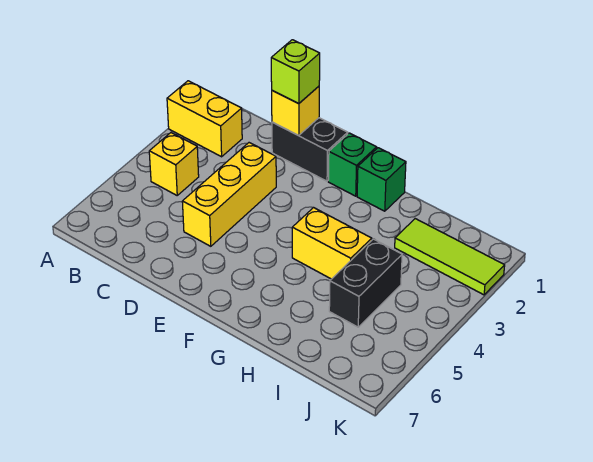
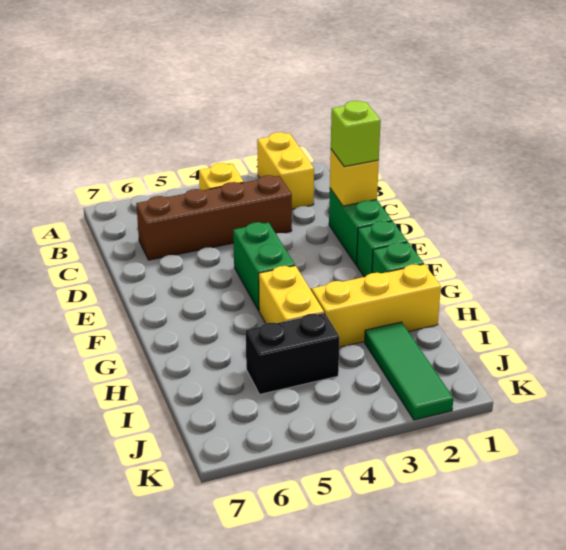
none -> brown 1x4 brick [136,175,292,260]
black 1x2 brick [272,118,348,181] -> green 1x2 brick [329,188,392,265]
yellow 1x3 brick [182,143,276,246] -> yellow 1x3 brick moved to [312,264,441,347]
none -> green 1x2 brick [233,222,295,311]
lime 1x3 tile [395,219,505,295] -> green 1x3 tile [365,322,453,420]

